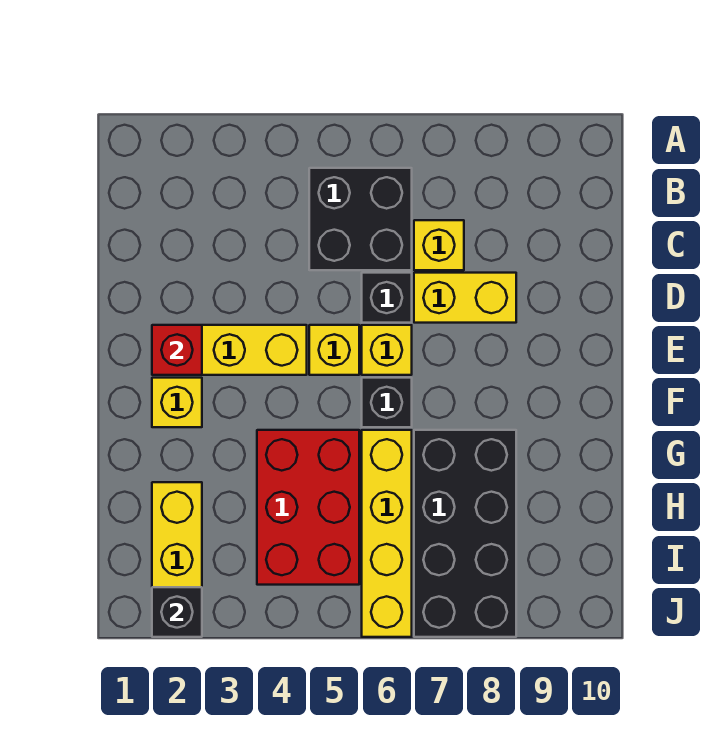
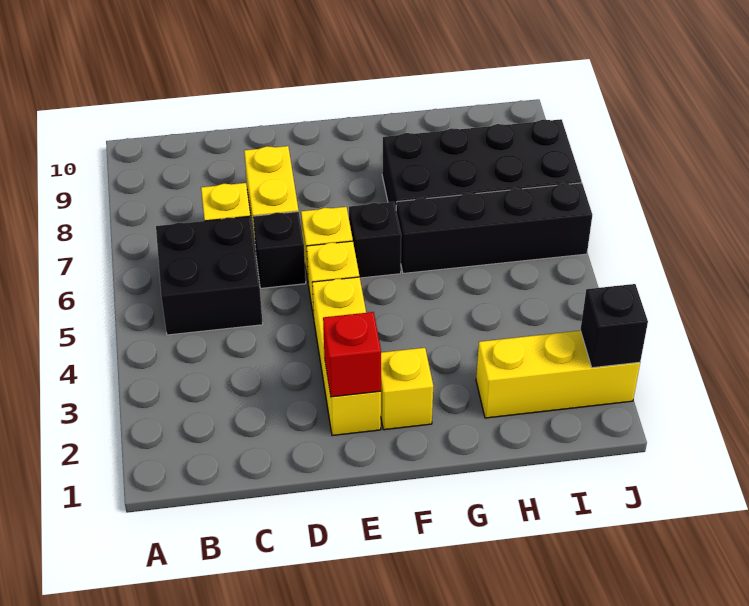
red 2x3 brick [257,430,359,585] -> none
yellow 1x4 brick [362,430,412,637] -> black 1x4 brick [396,183,592,273]

